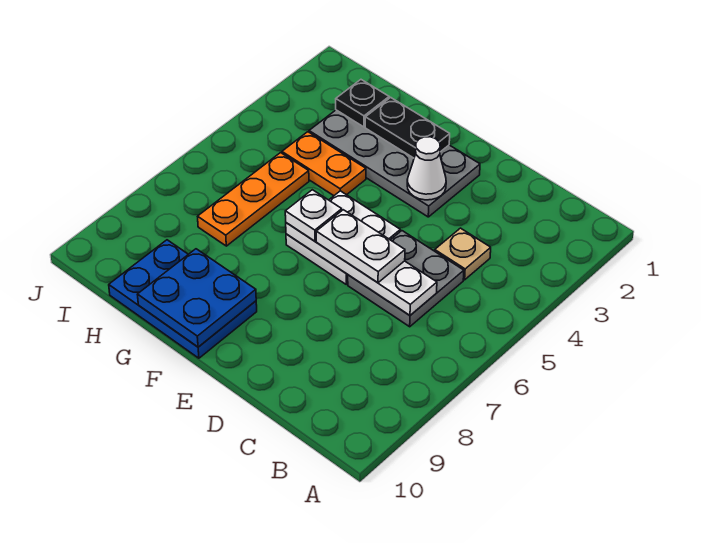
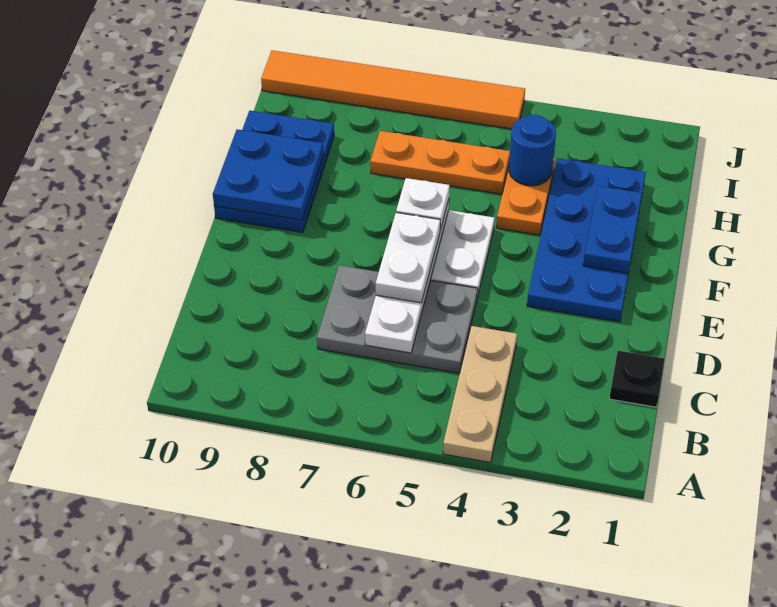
tan 1x1 plate [435,228,491,280] -> tan 1x3 plate [443,326,517,463]
grey 2x2 plate [348,231,464,327] -> grey 2x3 plate [317,265,478,373]
grey 2x4 plate [309,110,480,217] -> blue 2x4 plate [527,158,646,322]
white 1x1 cone [407,137,446,200] -> none
black 1x2 plate [365,97,450,158] -> blue 1x2 plate [583,186,642,273]
black 1x1 plate [336,80,389,127] -> black 1x1 plate moved to [609,351,664,407]
none -> blue 1x1 round brick [509,115,556,186]
none -> orange 1x6 tile [261,50,525,129]

